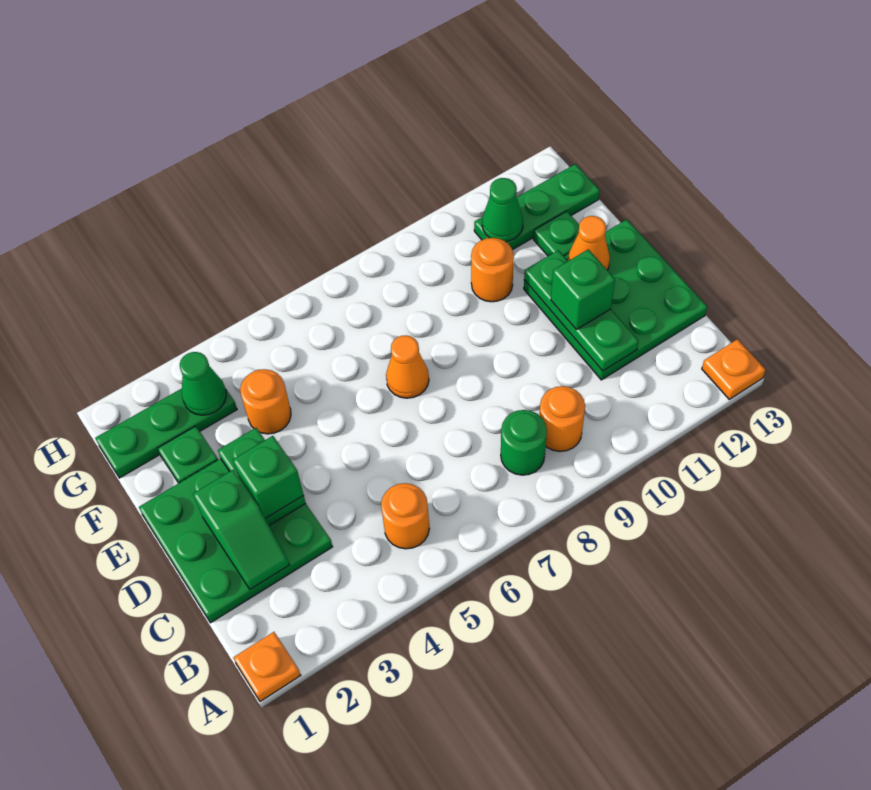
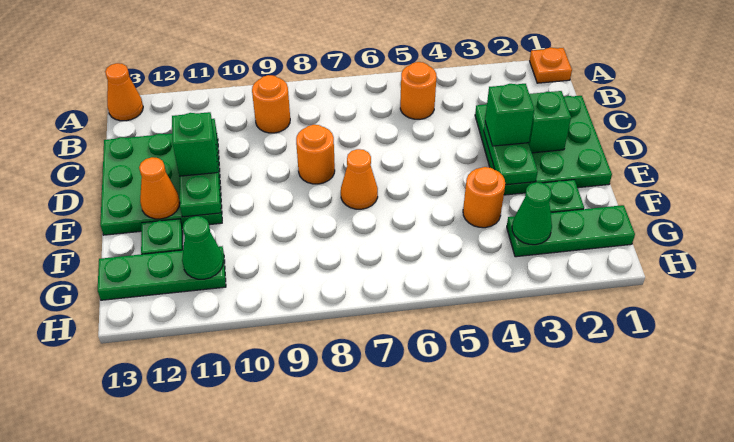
orange 1x1 plate [702,339,765,399] -> orange 1x1 cone [105,63,143,121]
green 1x1 round brick [501,410,547,475] -> none
orange 1x1 round brick [471,238,514,302] -> orange 1x1 round brick moved to [296,125,335,184]

